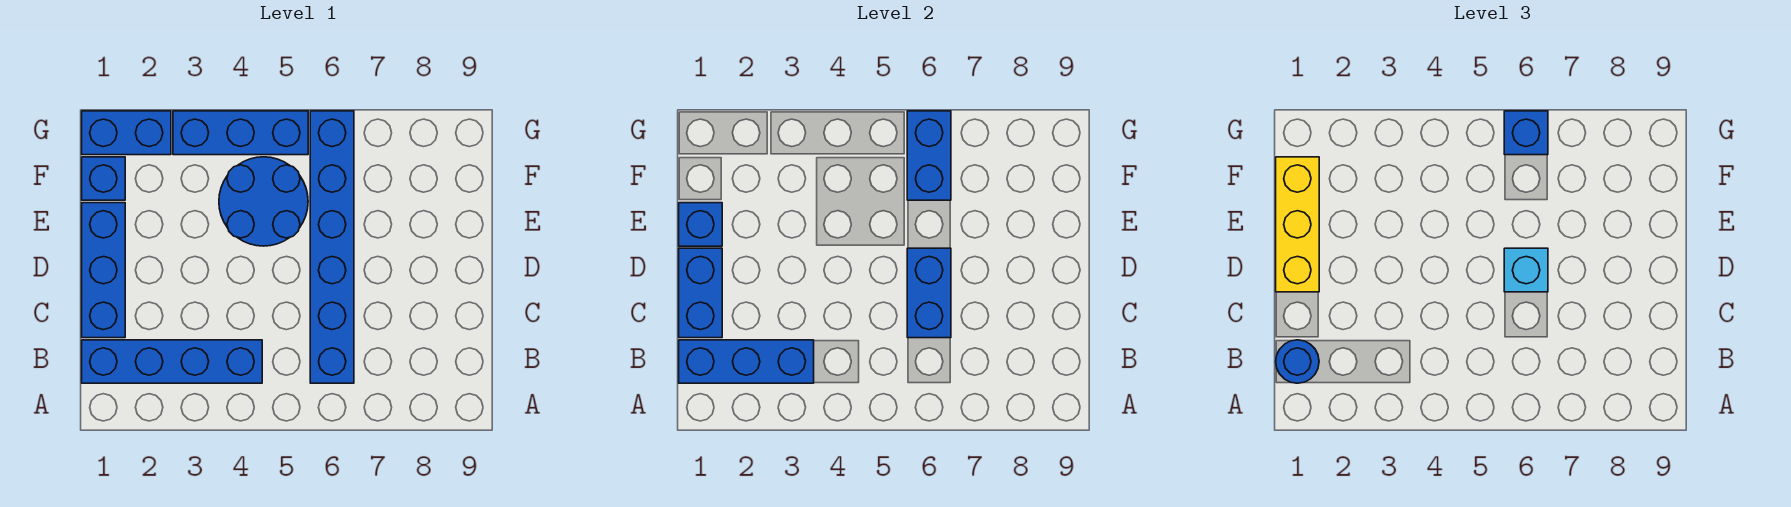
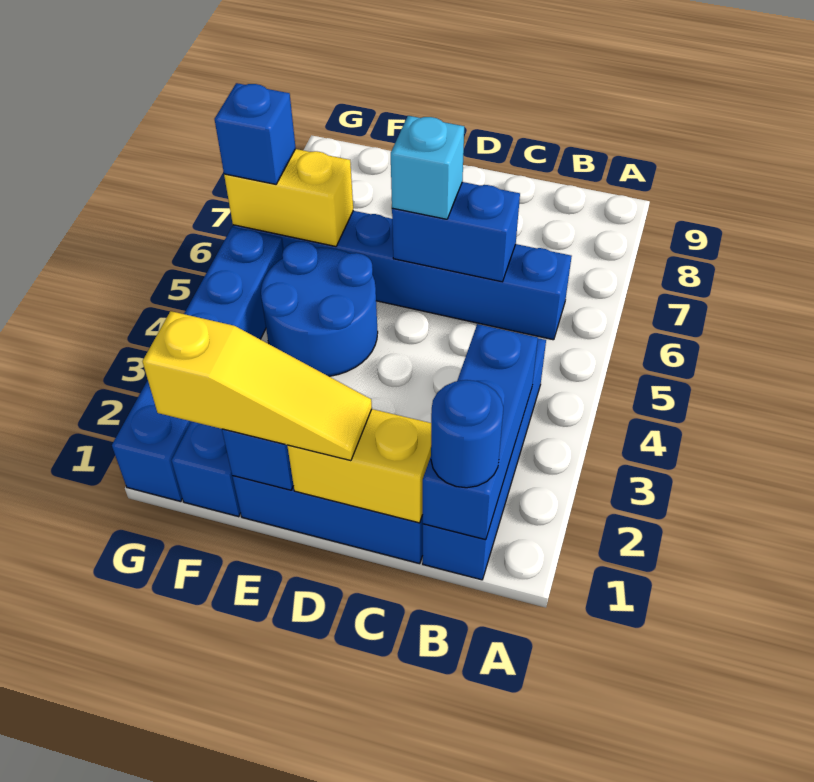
blue 1x2 brick [679,248,722,338] -> yellow 1x2 brick [287,409,431,523]
yellow 1x3 brick [1276,157,1319,292] -> yellow 1x3 slope [143,311,372,461]
blue 1x2 brick [907,111,951,200] -> yellow 1x2 brick [224,149,353,246]

